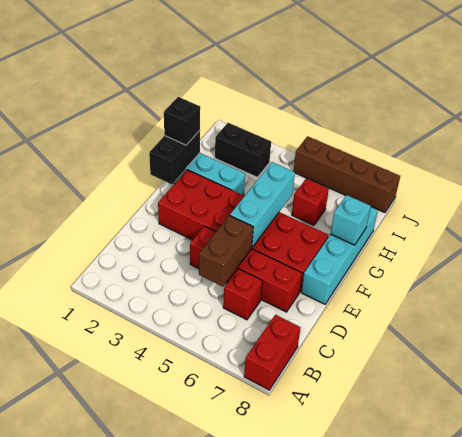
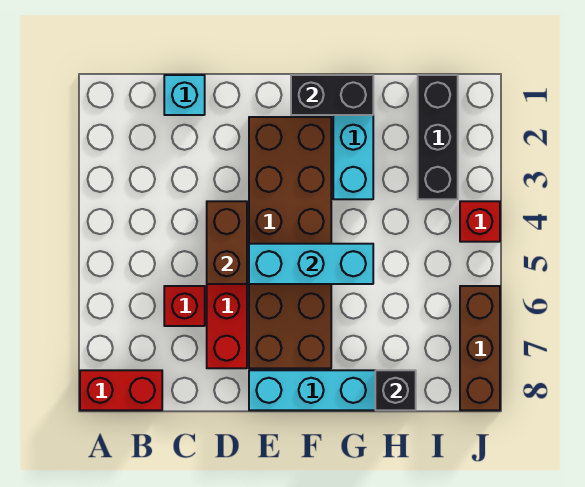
brown 1x2 brick [199,215,253,287] -> brown 1x2 brick turned to [207,201,247,284]
red 2x6 brick [158,170,328,292] -> brown 2x6 brick [249,117,331,368]
black 1x1 brick [164,97,200,145] -> black 1x1 brick moved to [375,370,416,410]
cyan 1x1 brick [331,195,371,245] -> cyan 1x1 brick moved to [164,75,205,115]
red 1x1 brick [292,178,329,225] -> red 1x1 brick moved to [460,201,500,242]
black 1x2 brick [215,123,271,177] -> black 1x3 brick [418,75,458,199]
brown 1x4 brick [294,136,400,213] -> brown 1x3 brick [460,286,500,410]

